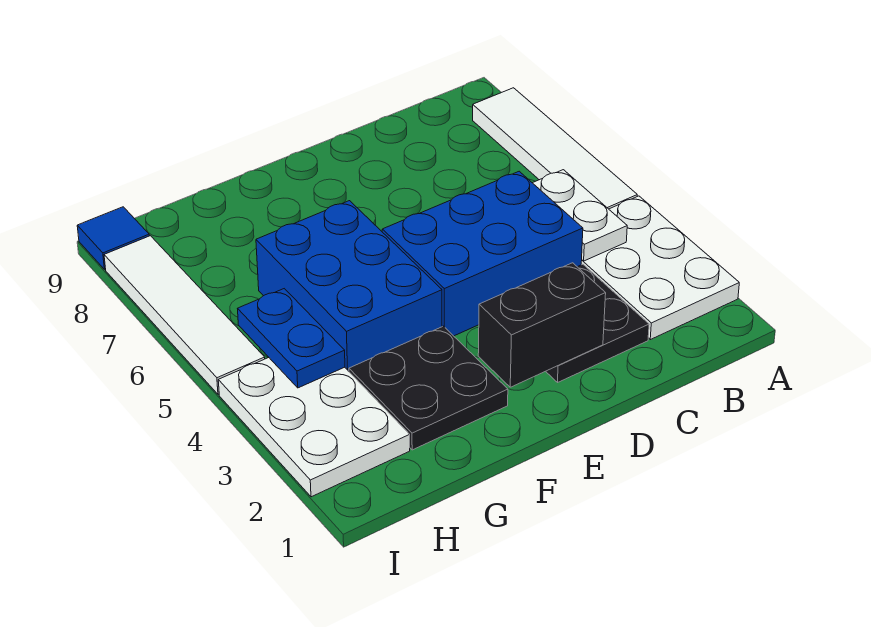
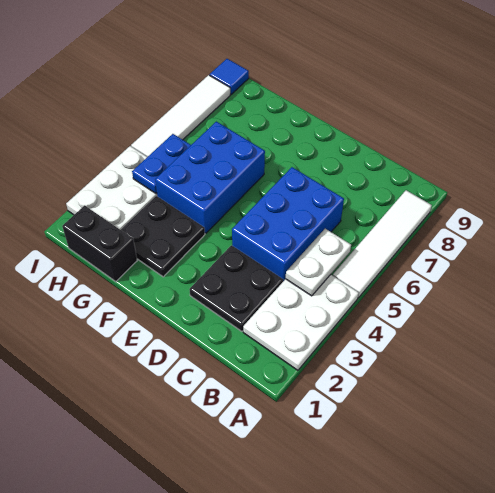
blue 2x3 brick [382,171,583,336] -> blue 2x3 brick turned to [232,167,344,281]
black 1x2 brick [478,263,606,387] -> black 1x2 brick moved to [62,205,137,282]

